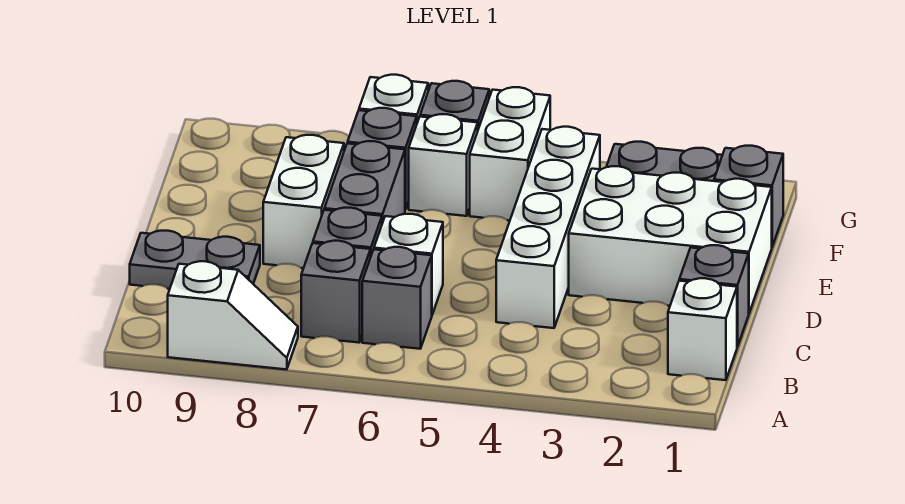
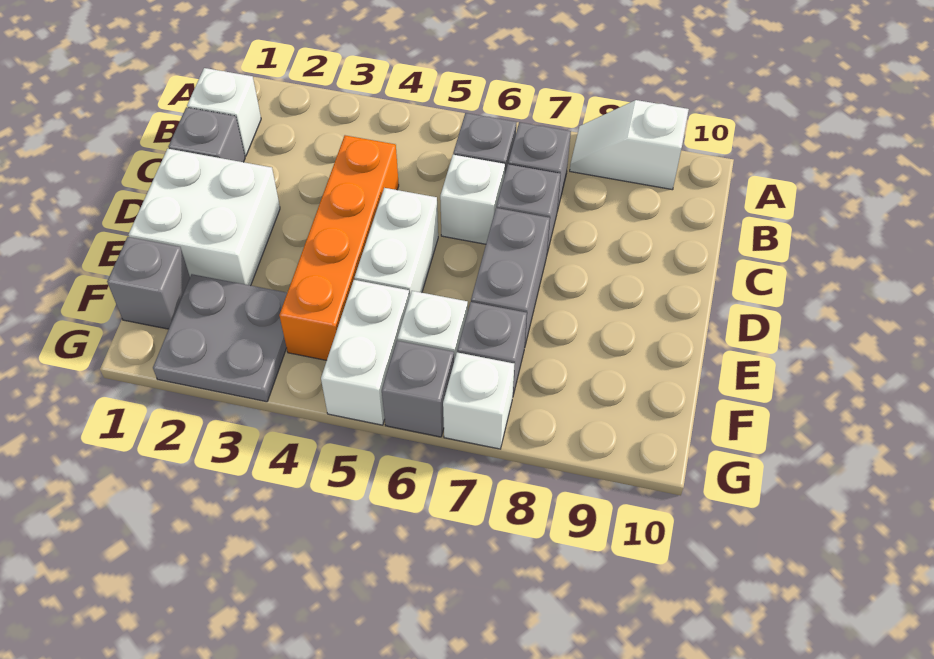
white 1x4 brick [496,127,600,328] -> orange 1x4 brick [279,135,399,360]
grey 1x2 plate [130,231,260,289] -> none
white 2x3 brick [569,166,772,313] -> white 2x2 brick [129,149,280,286]
white 1x2 brick [263,135,344,268] -> white 1x2 brick moved to [354,188,438,298]

